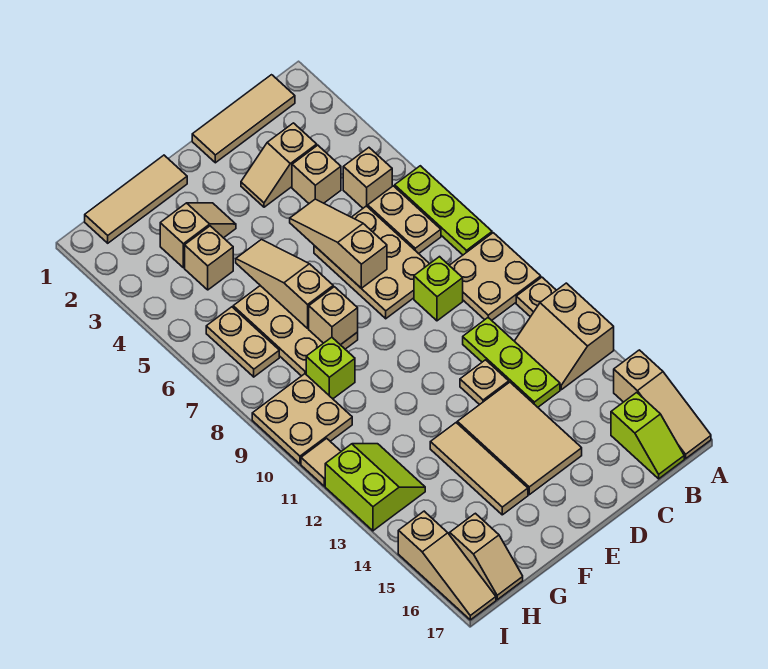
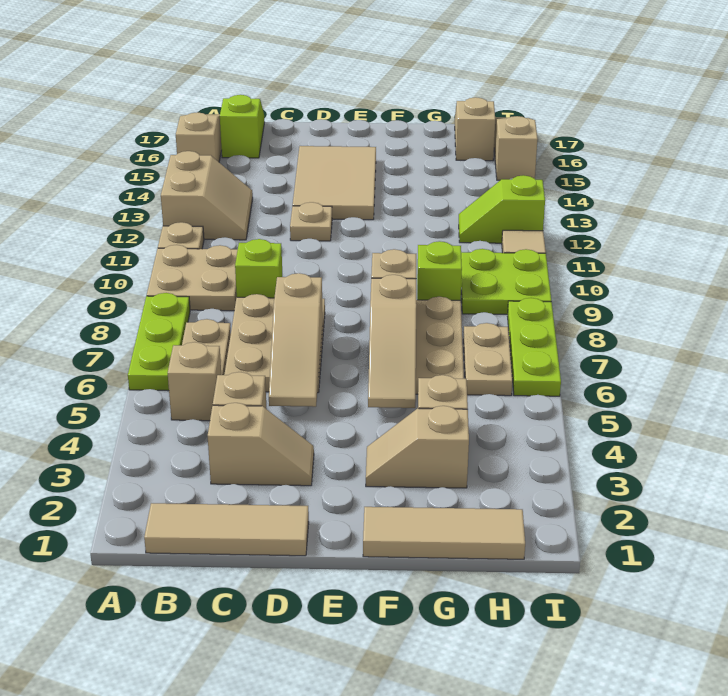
lime 1x3 plate [463,318,560,407] -> lime 1x3 plate moved to [508,298,561,396]
tan 1x3 tile [430,423,528,515] -> none
tan 2x2 plate [252,374,352,464] -> lime 2x2 plate [461,249,551,314]
lime 2x2 slope [325,444,425,531] -> lime 1x2 slope [459,175,545,243]

